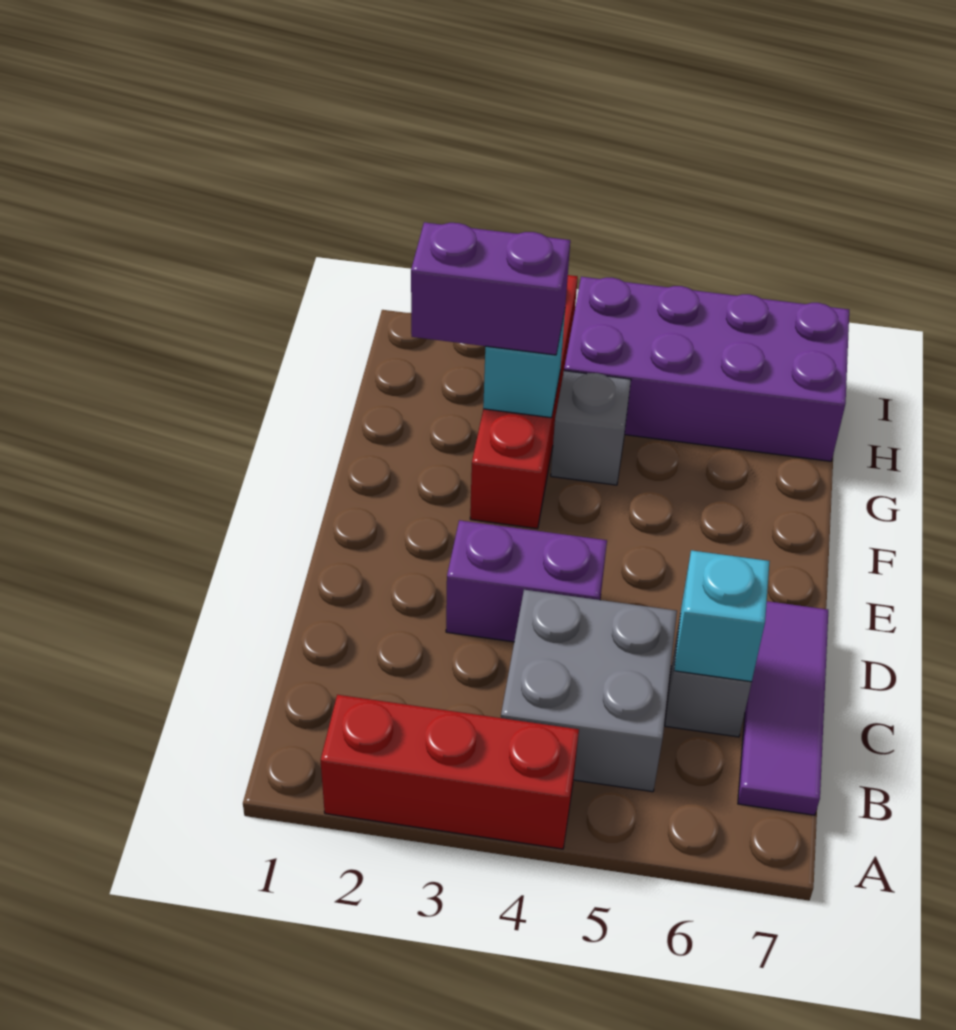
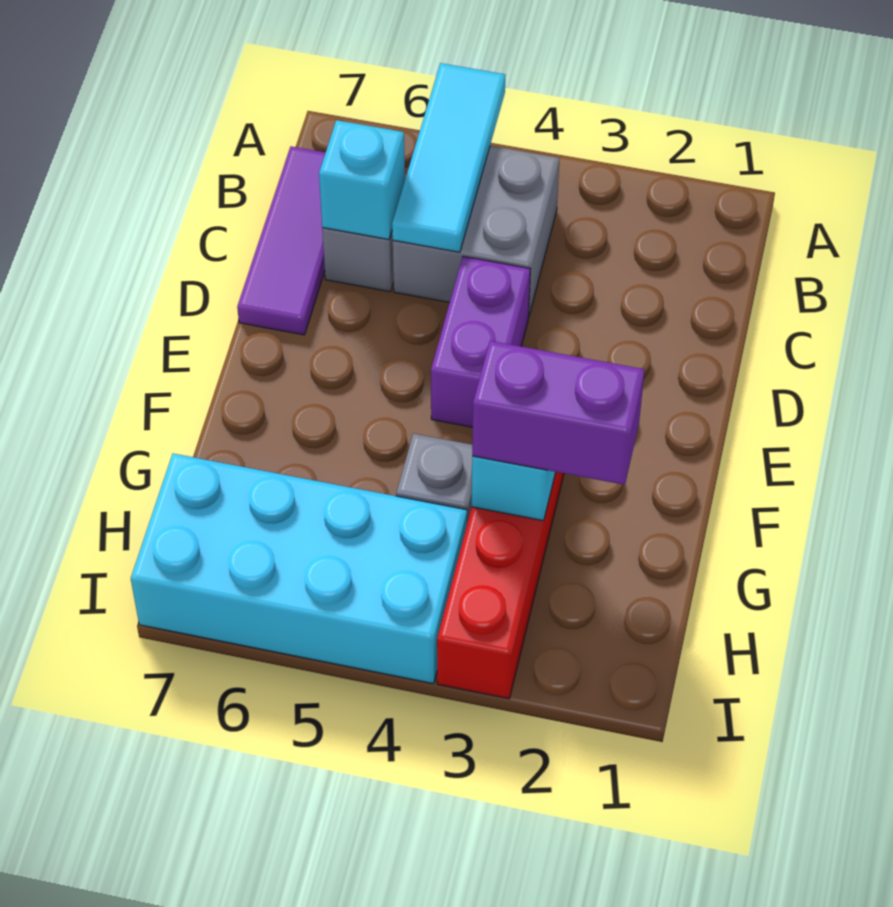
red 1x3 brick [321,695,579,849] -> none
none -> cyan 1x3 tile [392,63,505,252]
purple 1x2 brick [446,520,607,642] -> purple 1x2 brick turned to [431,256,530,427]
purple 2x4 brick [564,277,849,461] -> cyan 2x4 brick [131,453,467,684]

